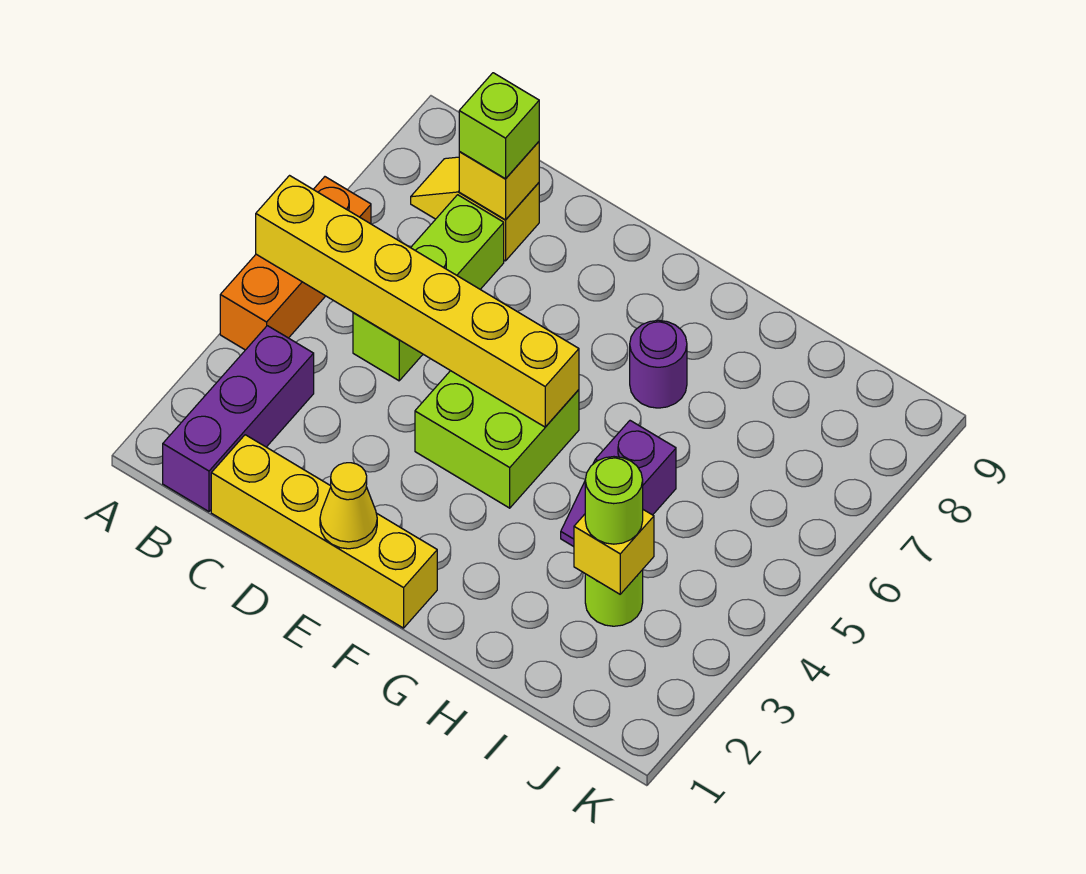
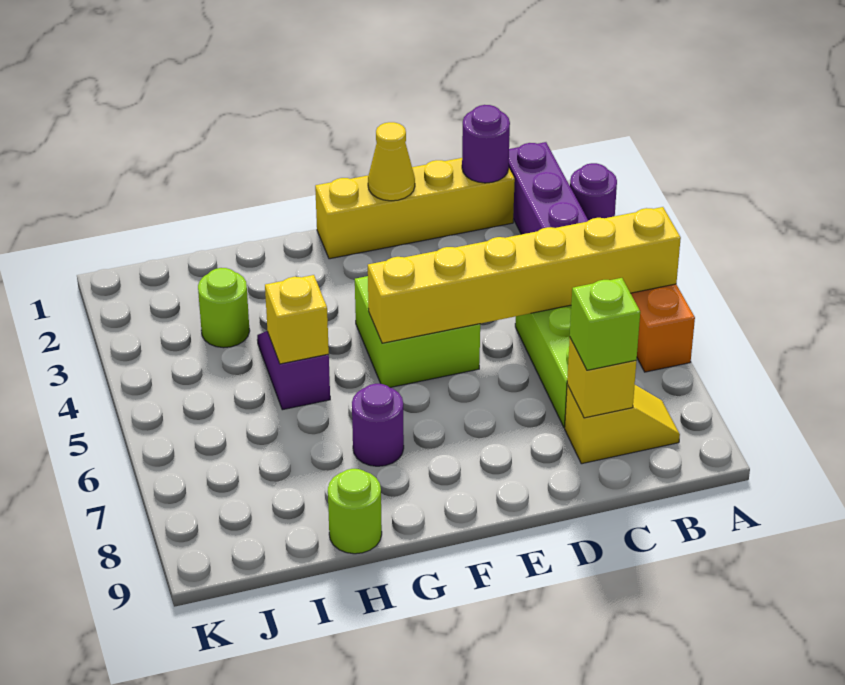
none -> purple 1x1 round brick [570,163,617,220]
none -> purple 1x1 round brick [462,105,510,183]
yellow 1x1 brick [574,510,654,594] -> yellow 1x1 brick moved to [265,275,329,364]
lime 1x1 round brick [585,457,643,544] -> lime 1x1 round brick moved to [328,469,382,554]

